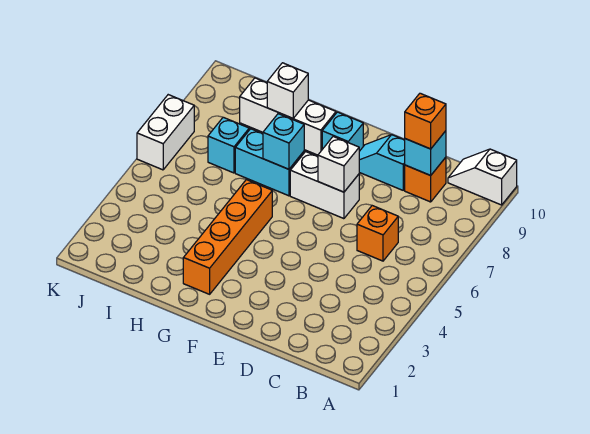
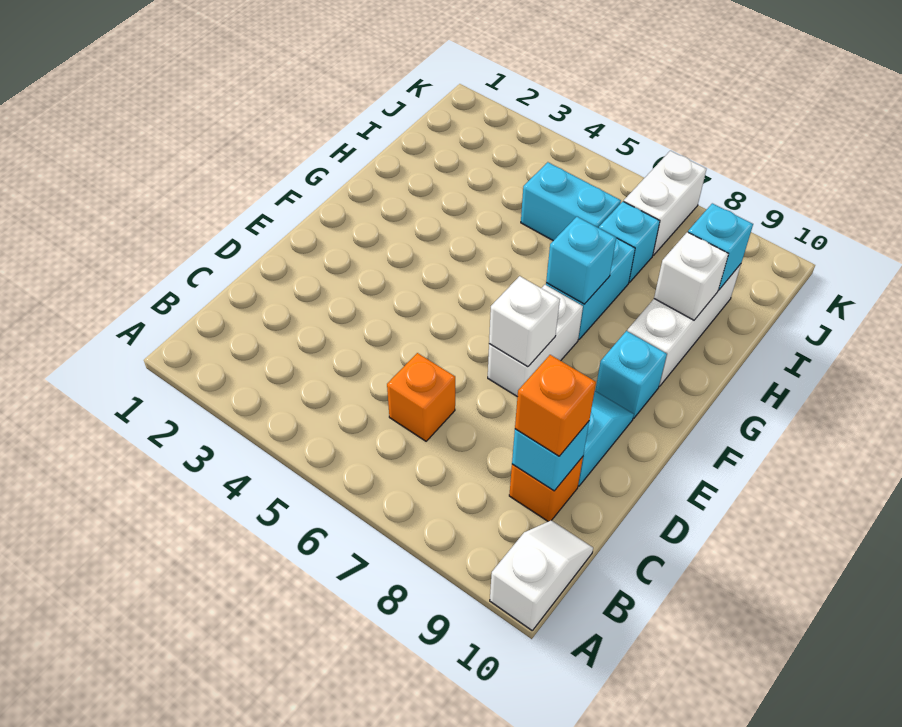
orange 1x4 brick [183,180,272,294] -> none
none -> cyan 1x2 brick [521,162,621,241]
none -> cyan 1x1 brick [688,203,753,290]
white 1x2 brick [137,95,194,170] -> white 1x2 brick turned to [624,151,706,255]

